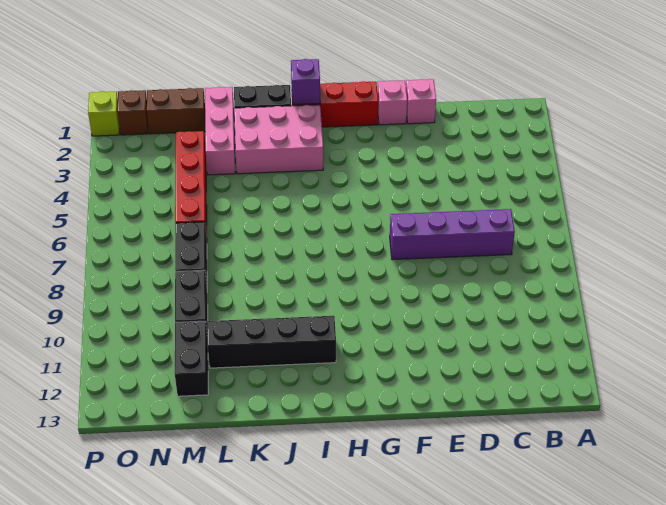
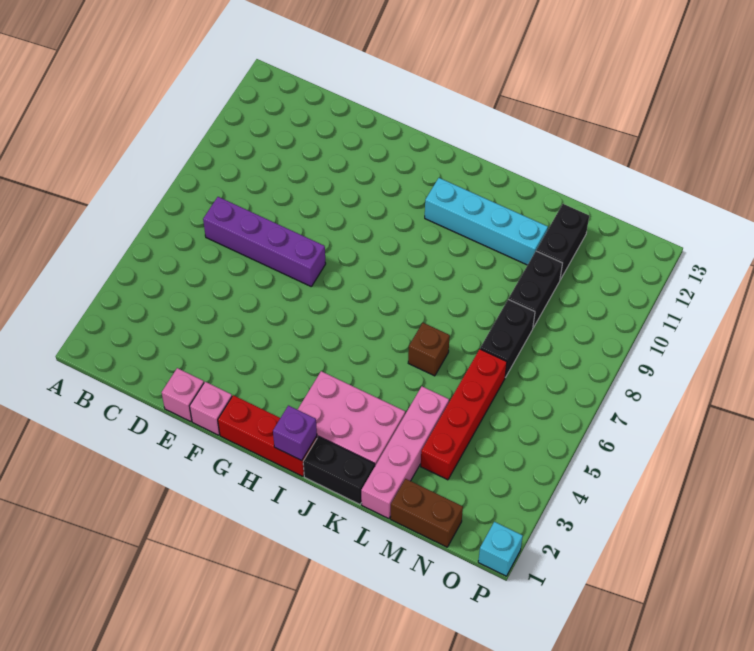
black 1x4 brick [207,316,336,368] -> cyan 1x4 brick [425,178,548,265]
pink 1x3 brick [205,87,235,175] -> pink 1x4 brick [361,387,449,519]
brown 1x1 brick [117,90,148,135] -> brown 1x1 brick moved to [408,323,450,376]
lime 1x1 brick [88,92,120,136] -> cyan 1x1 brick [478,522,523,576]

